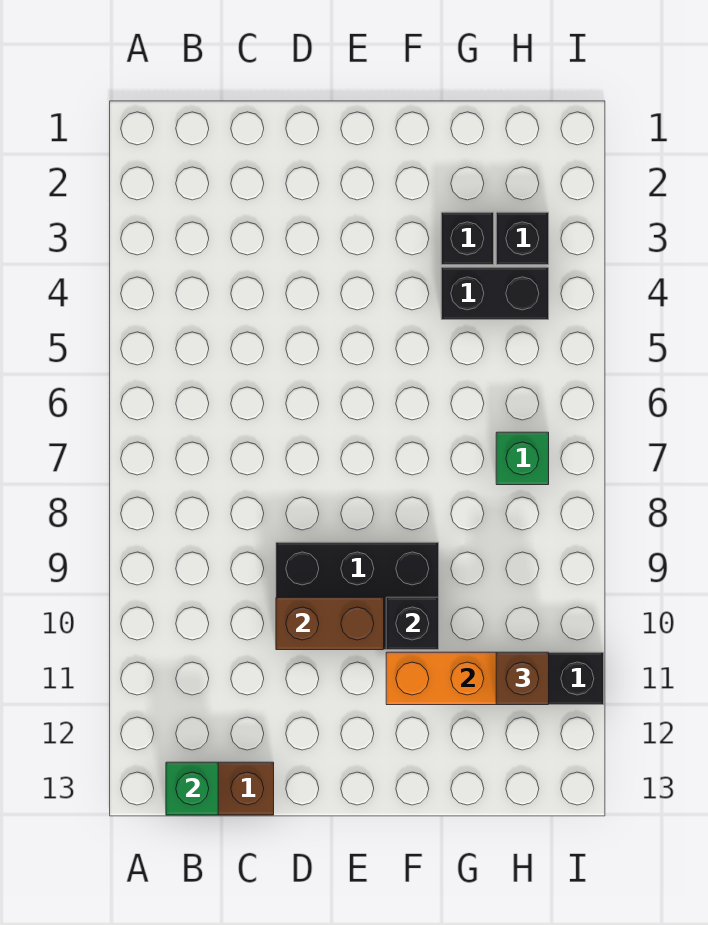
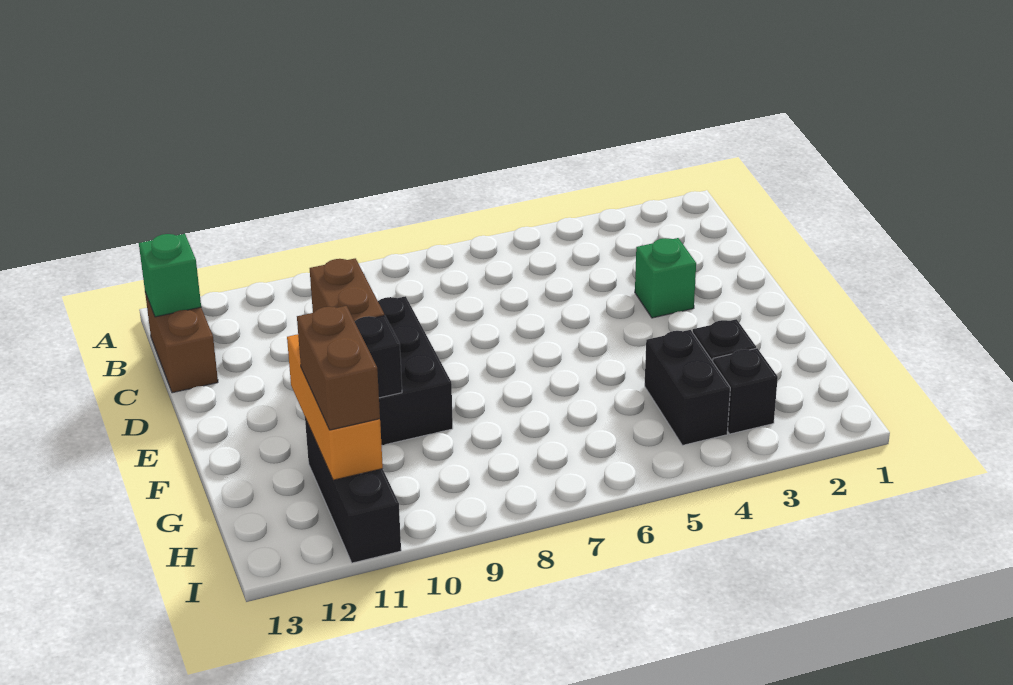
green 1x1 brick [496,432,549,485] -> green 1x1 brick moved to [635,238,696,318]
brown 1x1 brick [496,652,549,705] -> brown 1x2 brick [297,306,380,430]

